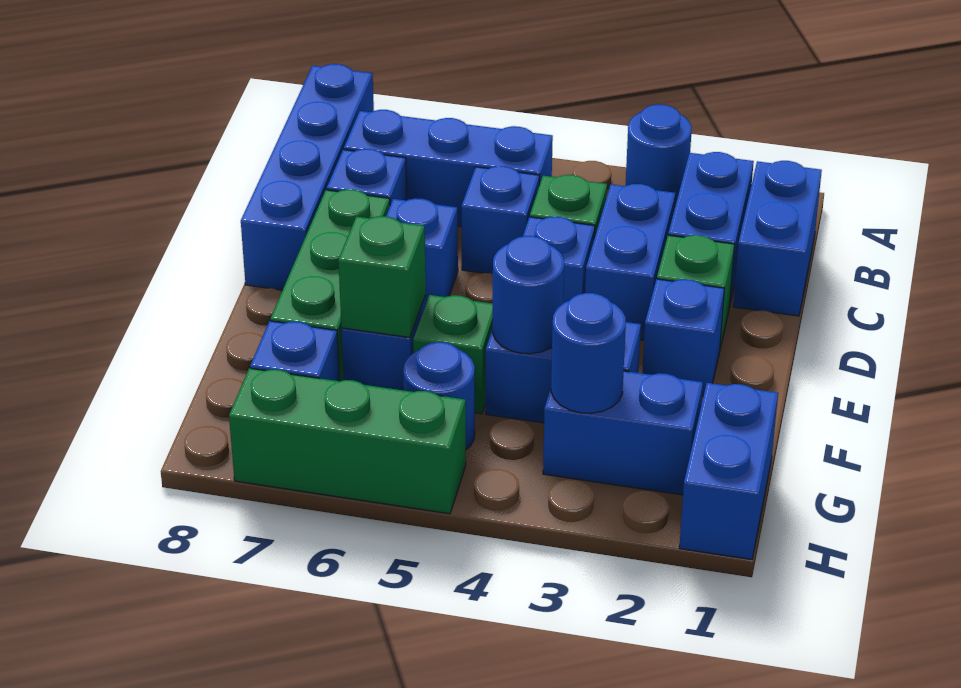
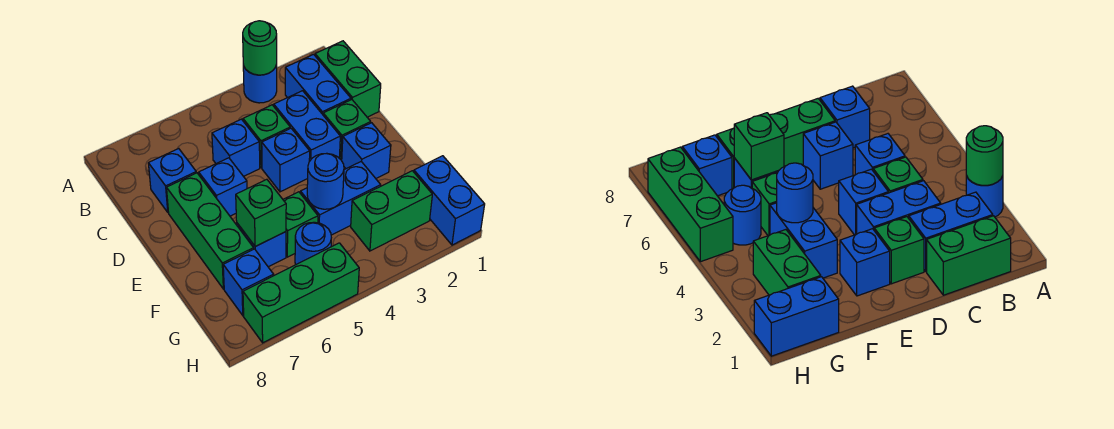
none -> green 1x1 round brick [243,21,277,75]
blue 1x4 brick [241,64,374,290] -> none
blue 1x2 brick [733,161,822,316] -> green 1x2 brick [315,41,381,117]
blue 1x3 brick [344,110,553,227] -> none
blue 1x2 brick [543,371,703,495] -> green 1x2 brick [351,171,432,251]
blue 1x1 round brick [551,293,626,413] -> none

